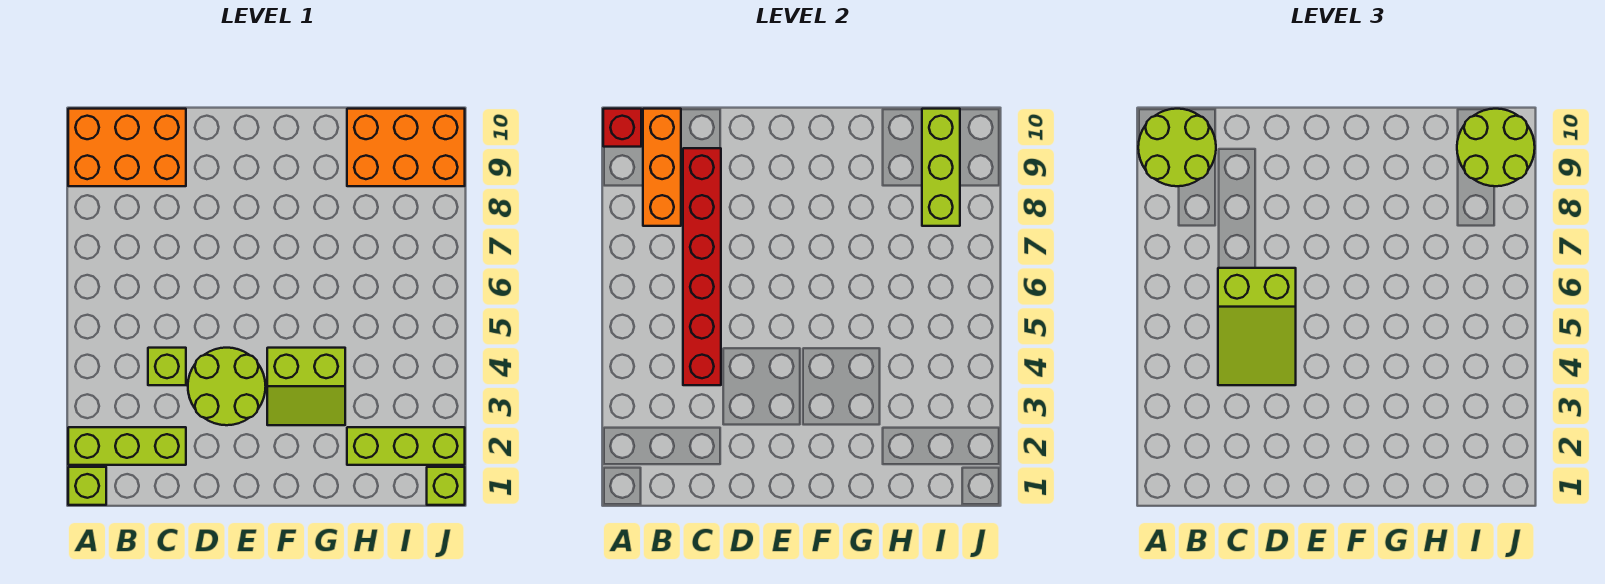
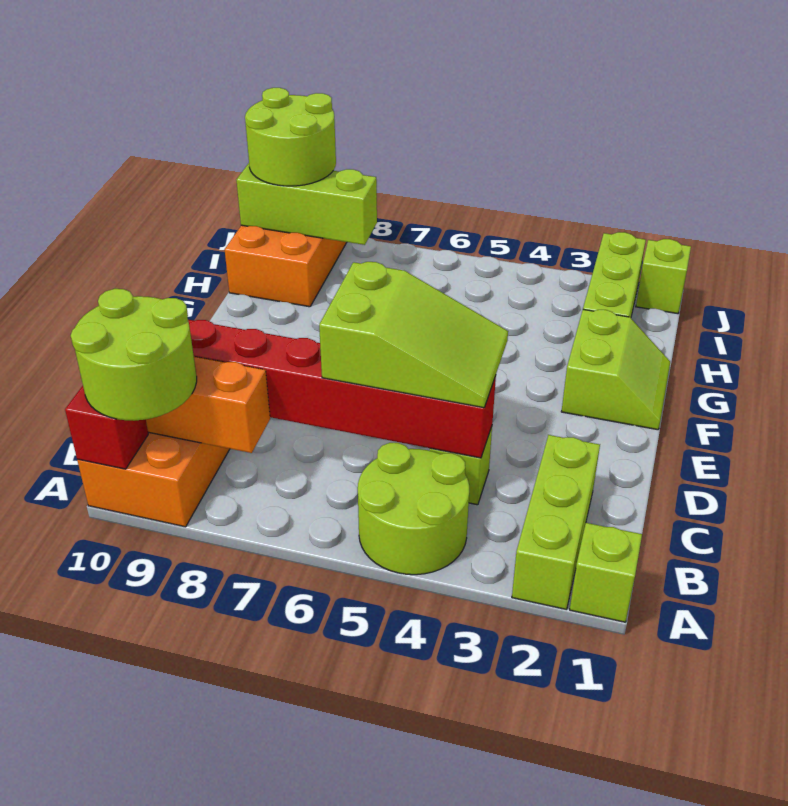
lime 2x2 round brick [188,348,266,425] -> lime 2x2 round brick moved to [358,443,469,575]
lime 2x2 slope [267,348,345,425] -> lime 2x2 slope moved to [561,309,670,430]

